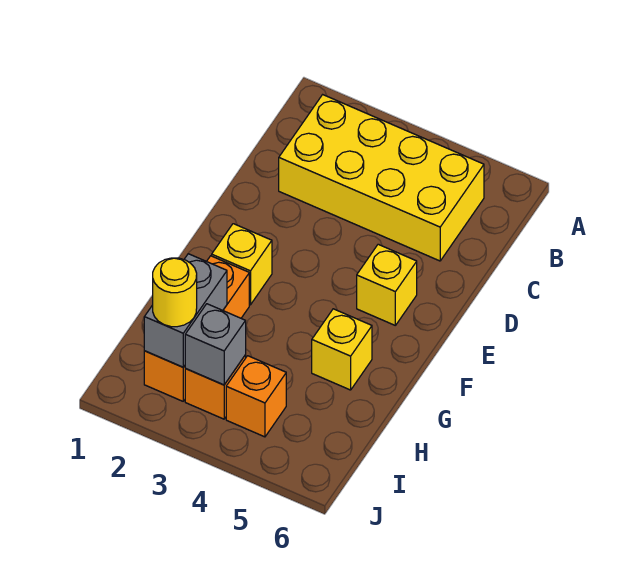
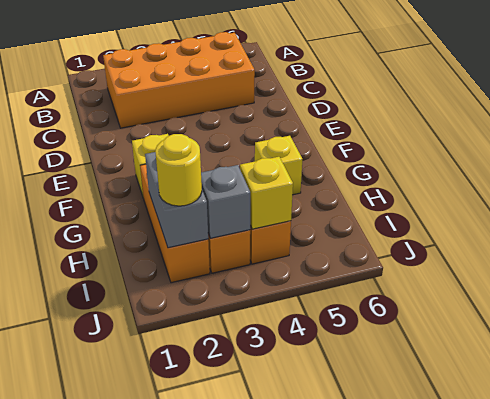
yellow 2x4 brick [279,95,484,261] -> orange 2x4 brick [103,32,255,128]
yellow 1x1 brick [357,244,417,325] -> yellow 1x1 brick moved to [240,157,293,229]

